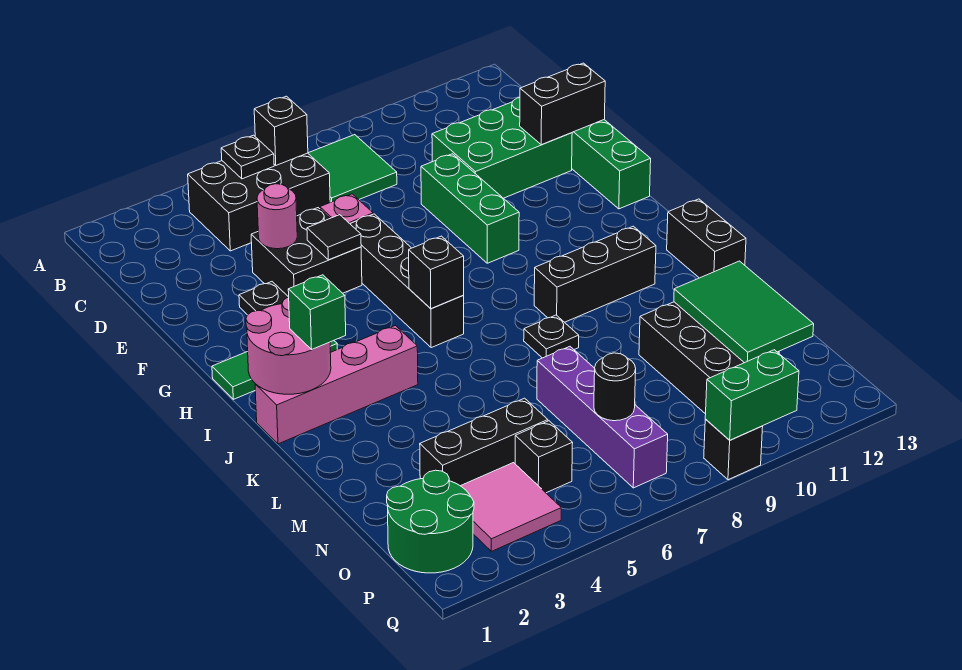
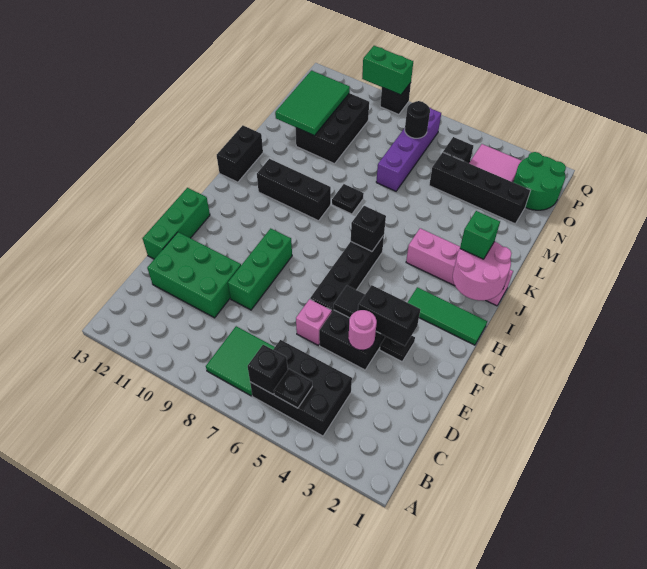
black 1x2 brick [520,63,605,145] -> black 1x2 brick moved to [358,285,420,346]
black 1x3 brick [420,398,548,486] -> black 1x4 brick [429,152,530,224]

